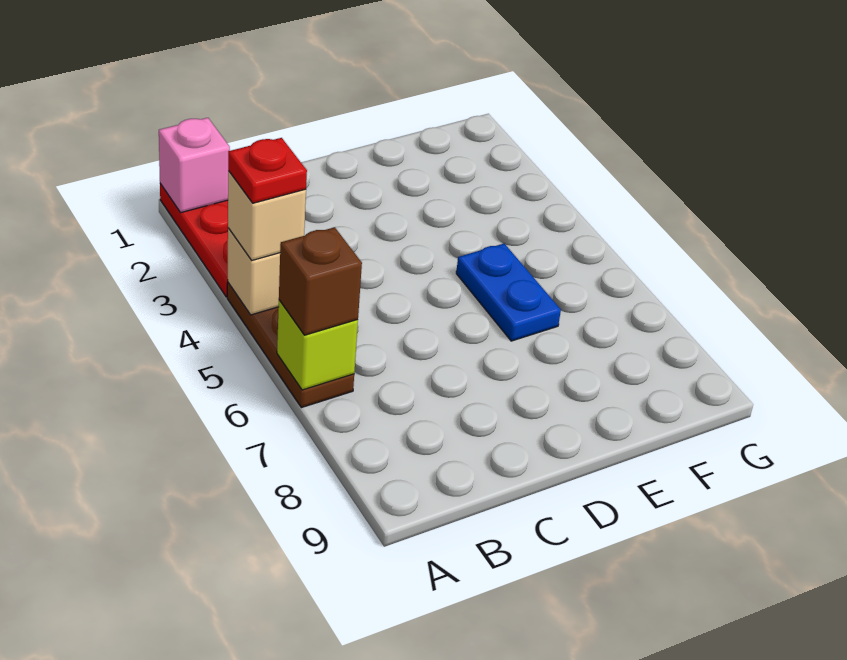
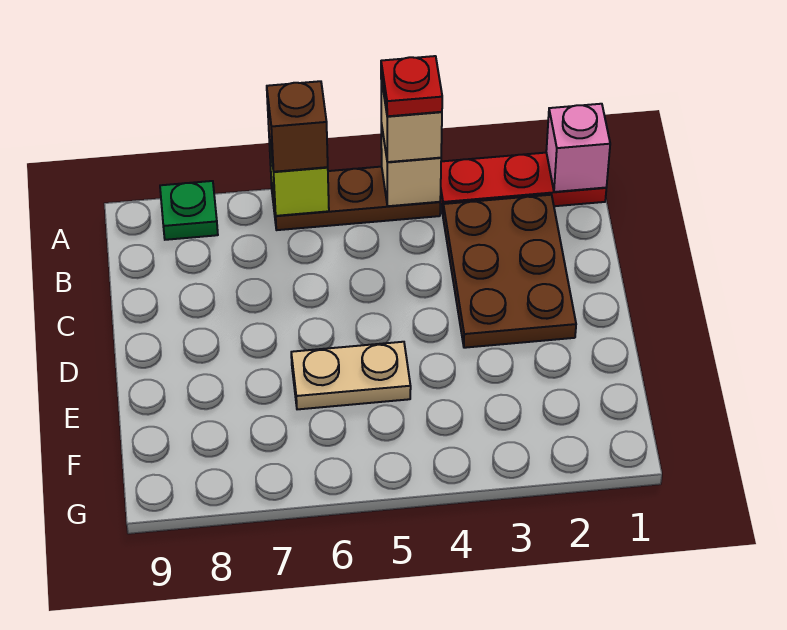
none -> green 1x1 plate [160,181,218,240]
none -> brown 2x3 plate [443,195,576,348]
blue 1x2 plate [456,244,561,341] -> tan 1x2 plate [291,342,411,409]

